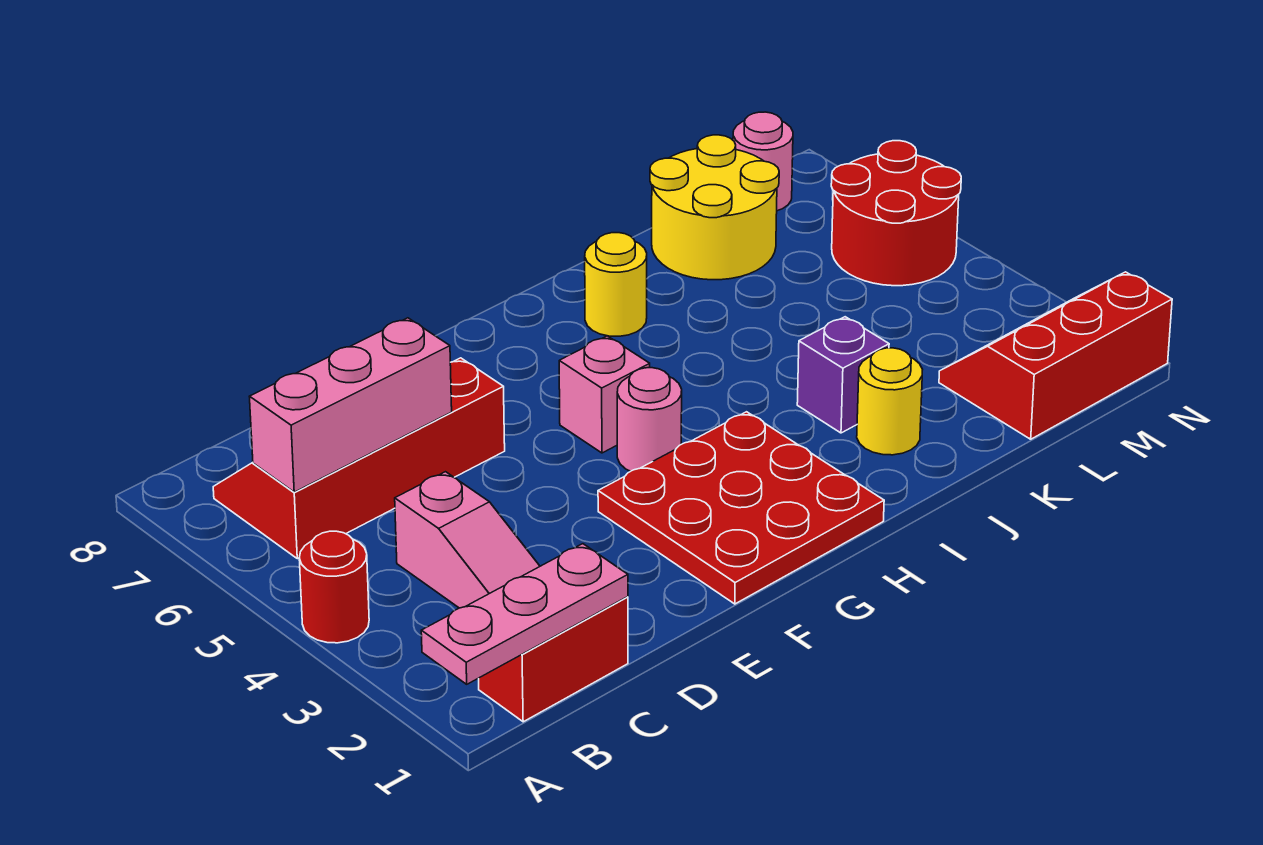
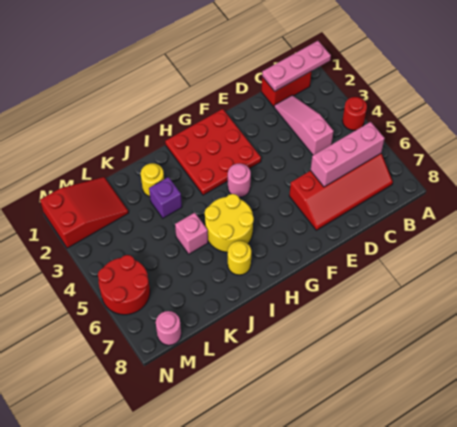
pink 1x1 brick [559,336,650,453] -> pink 1x1 brick moved to [175,213,208,254]
yellow 2x2 round brick [650,135,779,280] -> yellow 2x2 round brick moved to [205,194,254,252]
red 2x3 slope [939,272,1172,439] -> red 2x3 slope turned to [40,177,129,248]

